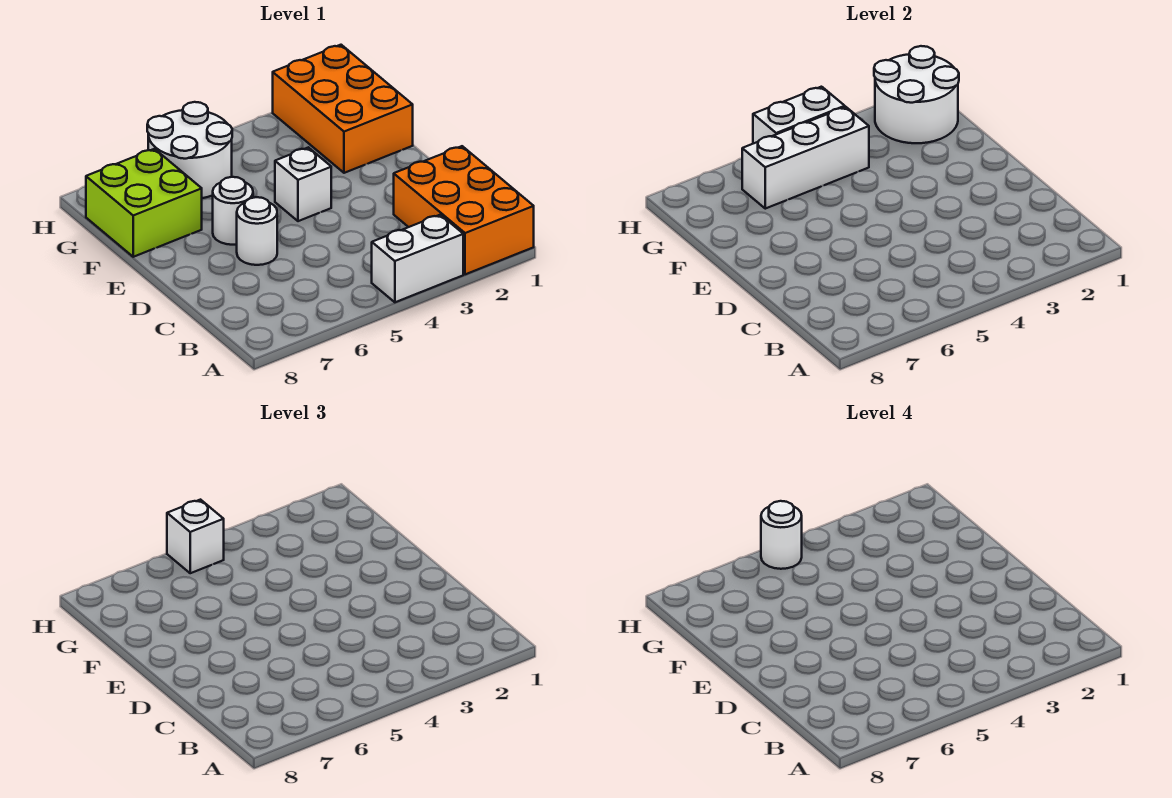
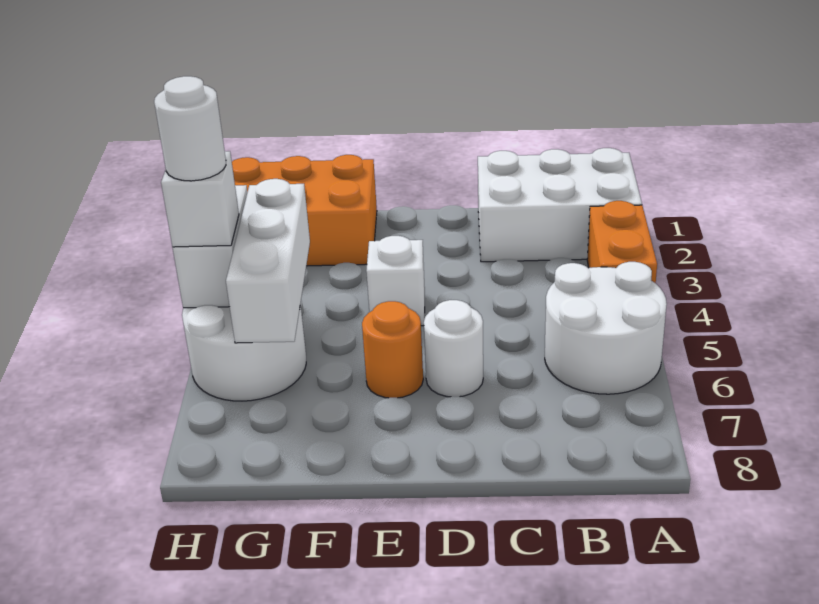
orange 2x3 brick [394,146,534,274] -> white 2x3 brick [478,148,642,262]
white 1x2 brick [372,215,463,302] -> orange 1x2 brick [587,201,657,283]
white 1x1 round brick [213,177,253,245] -> orange 1x1 round brick [362,301,423,398]
lime 2x2 brick [86,149,202,257] -> none
white 2x2 round brick [874,46,959,143] -> white 2x2 round brick moved to [545,262,667,394]

